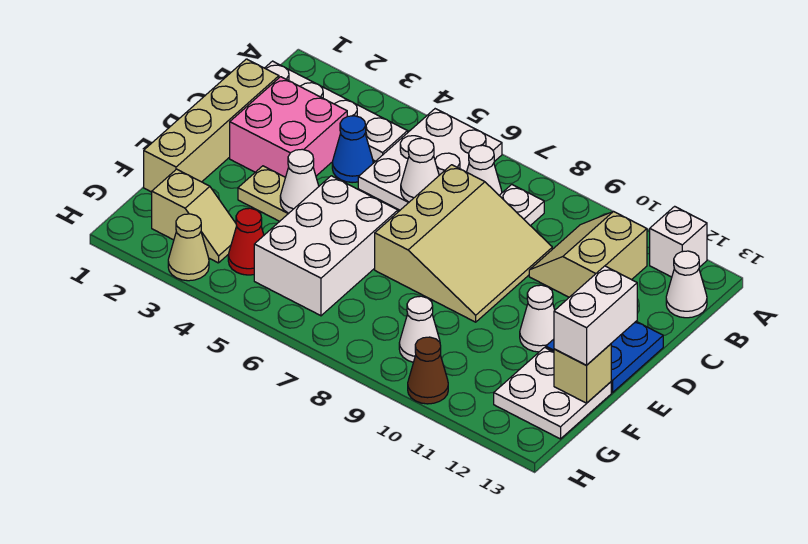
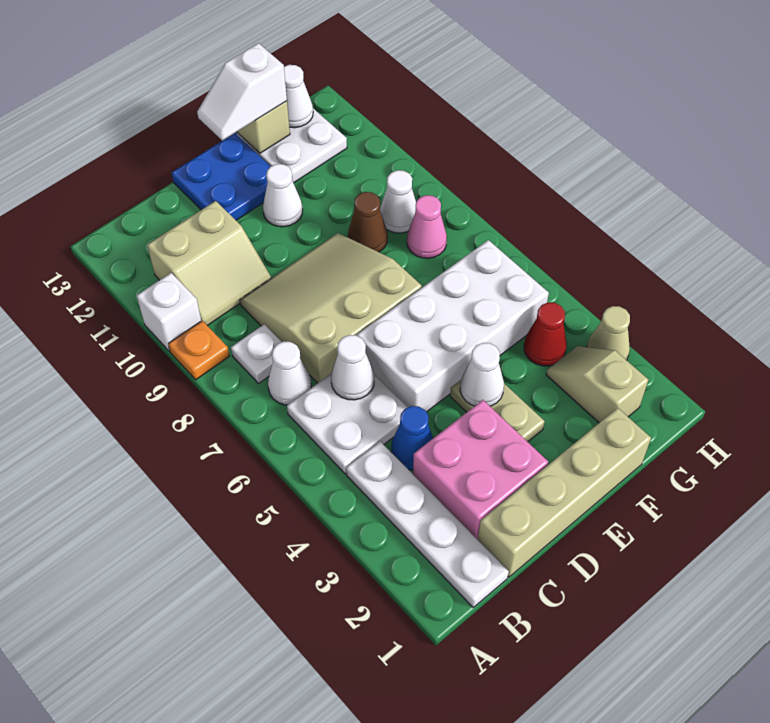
white 2x3 plate [358,109,502,210] -> white 2x2 plate [287,374,408,474]
none -> orange 1x1 plate [168,321,229,380]
white 1x1 brick [650,206,707,277] -> white 1x1 brick moved to [137,273,201,351]
white 1x1 cone [666,251,707,318] -> white 1x1 cone moved to [284,65,313,128]
white 2x3 brick [254,176,398,316] -> white 2x4 brick [357,240,549,412]
white 1x2 brick [554,266,637,365] -> white 1x2 slope [197,43,287,141]
none -> pink 1x1 cone [407,195,447,258]
brown 1x1 cone [408,337,448,404] -> brown 1x1 cone moved to [348,192,388,252]

